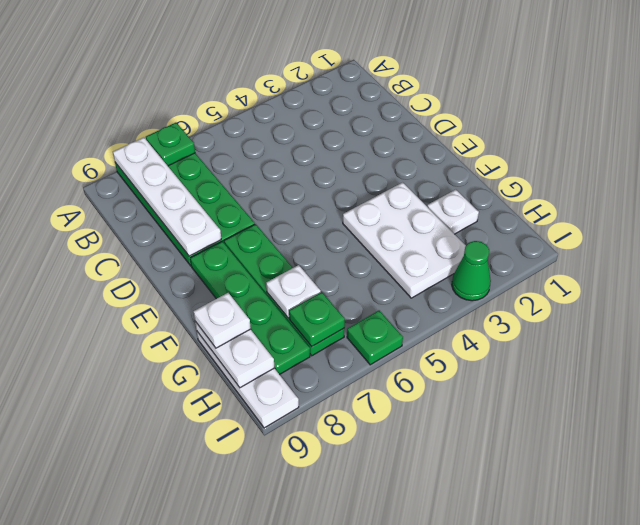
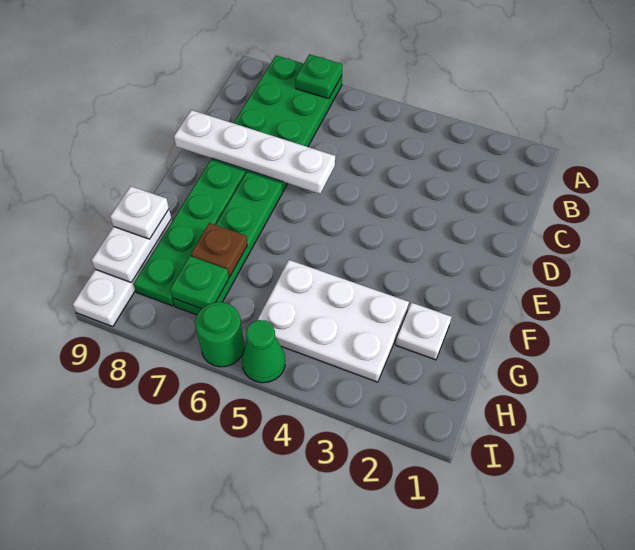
white 1x4 plate [113,137,221,256] -> white 1x4 plate turned to [174,110,335,194]
white 2x3 plate [343,182,466,298] -> white 2x3 plate turned to [257,260,409,382]
white 1x1 plate [266,265,321,318] -> brown 1x1 plate [191,223,247,277]
green 1x1 cone [452,241,491,301] -> green 1x1 cone moved to [242,320,285,383]
green 1x1 plate [347,310,403,365] -> green 1x1 round brick [195,302,244,367]

